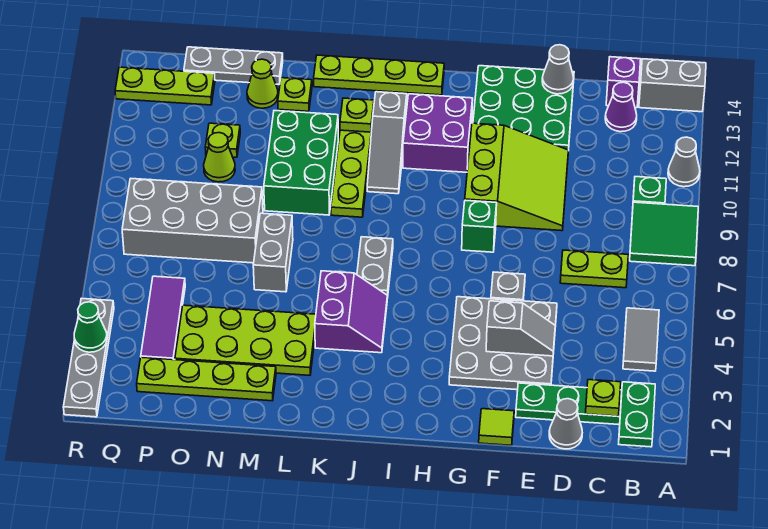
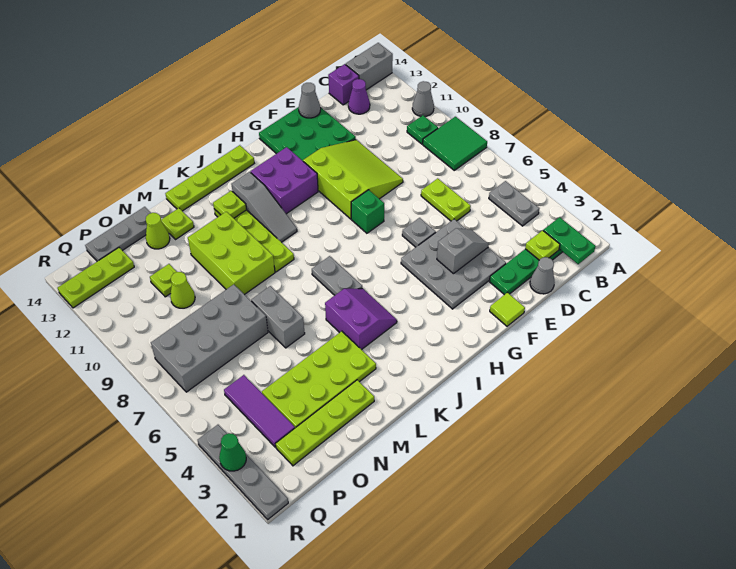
grey 1x2 tile [623,308,659,371] -> grey 1x2 plate [489,181,539,226]
lime 1x2 plate [560,250,628,288] -> lime 1x2 plate turned to [421,178,471,221]
green 2x3 brick [264,111,338,215] -> lime 2x3 brick [188,212,275,295]

